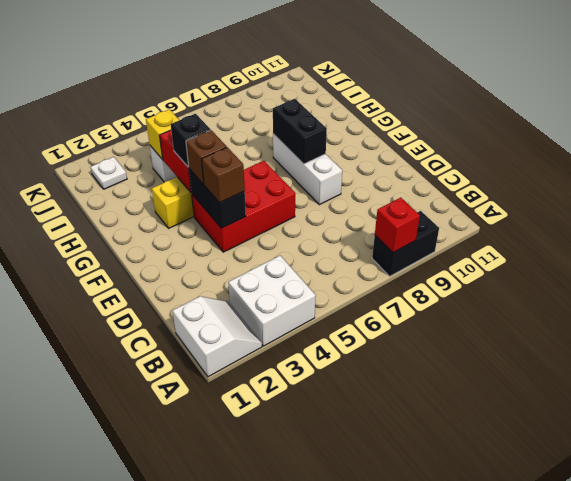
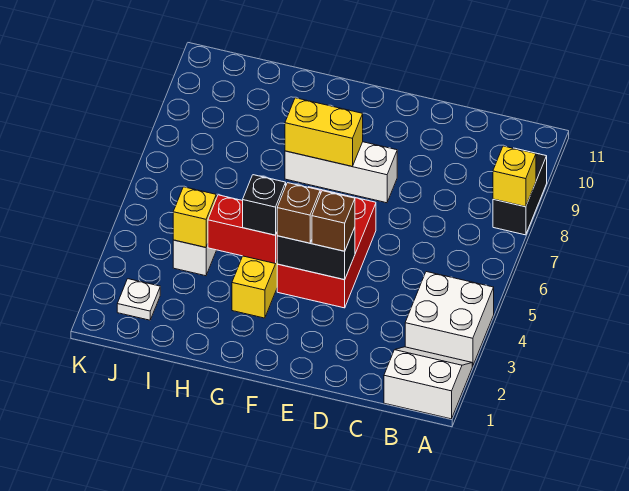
red 1x1 brick [375,198,420,253] -> yellow 1x1 brick [493,146,536,207]
black 1x2 brick [273,99,327,164] -> yellow 1x2 brick [285,98,363,166]

